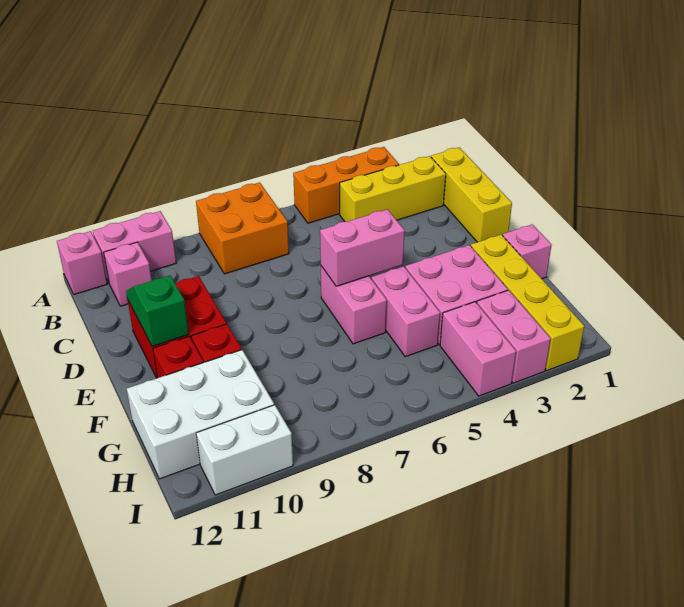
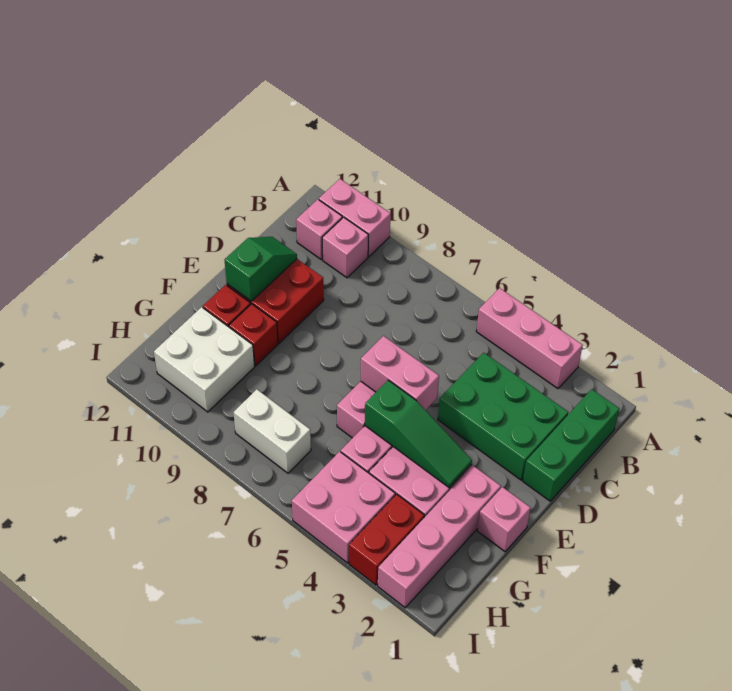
orange 1x3 brick [293,147,399,223] -> pink 1x3 brick [476,288,583,389]
orange 2x2 brick [196,183,289,274] -> none
pink 1x1 brick [57,231,107,294] -> pink 1x1 brick moved to [322,217,368,278]
yellow 1x3 brick [431,147,512,242] -> green 1x3 brick [523,389,619,501]
yellow 1x3 brick [340,156,446,222] -> none
none -> green 2x3 brick [438,353,568,480]
yellow 1x4 brick [471,235,584,370] -> pink 1x4 brick [378,466,501,608]
none -> green 1x3 slope [365,380,472,488]
white 2x3 brick [127,350,274,479] -> white 2x2 brick [154,307,255,412]
pink 1x2 brick [477,290,551,383] -> red 1x2 brick [349,494,424,585]
pink 1x2 brick [440,302,516,396] -> pink 2x2 brick [292,451,395,563]
white 1x2 brick [196,405,293,495] -> white 1x2 brick moved to [234,389,311,473]

